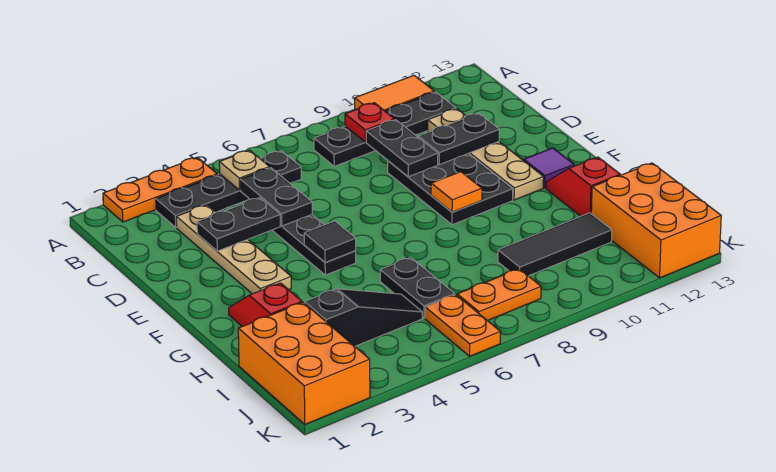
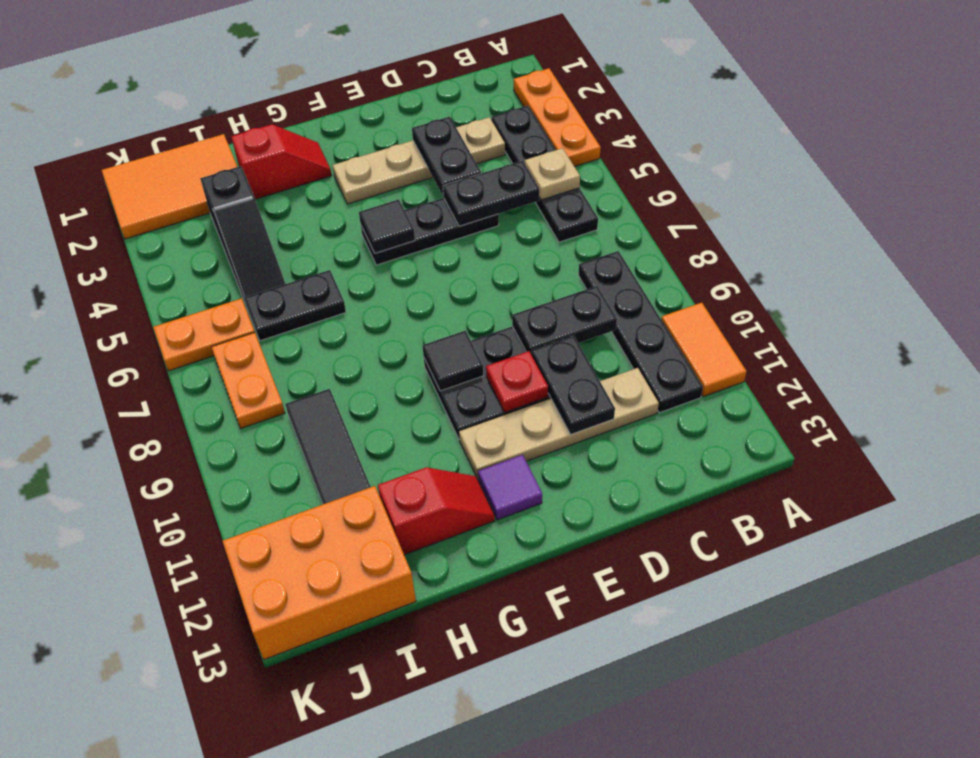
red 1x1 plate [345,103,395,142] -> red 1x1 plate moved to [486,351,548,412]
orange 1x1 tile [431,172,482,212] -> black 1x1 tile [422,331,483,391]
orange 2x3 brick [238,302,370,424] -> orange 2x3 tile [102,134,237,239]

